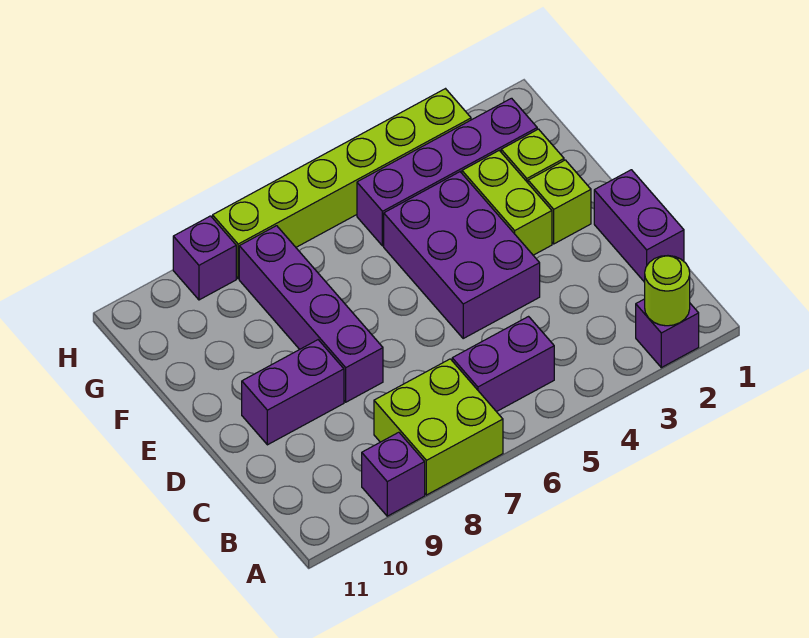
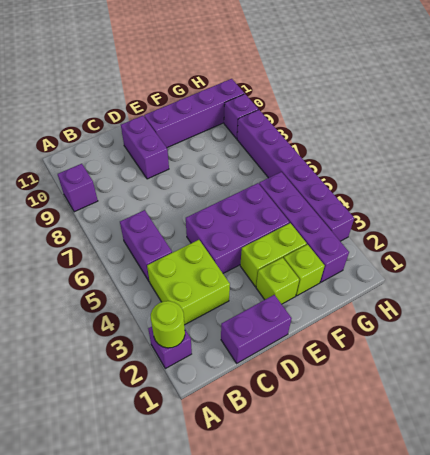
lime 2x2 brick [374,359,503,495] -> lime 2x2 brick moved to [147,240,230,325]
purple 1x4 brick [239,226,383,402] -> purple 1x4 brick moved to [144,79,244,148]
lime 1x6 brick [213,89,471,279] -> purple 1x6 brick [237,110,354,241]

